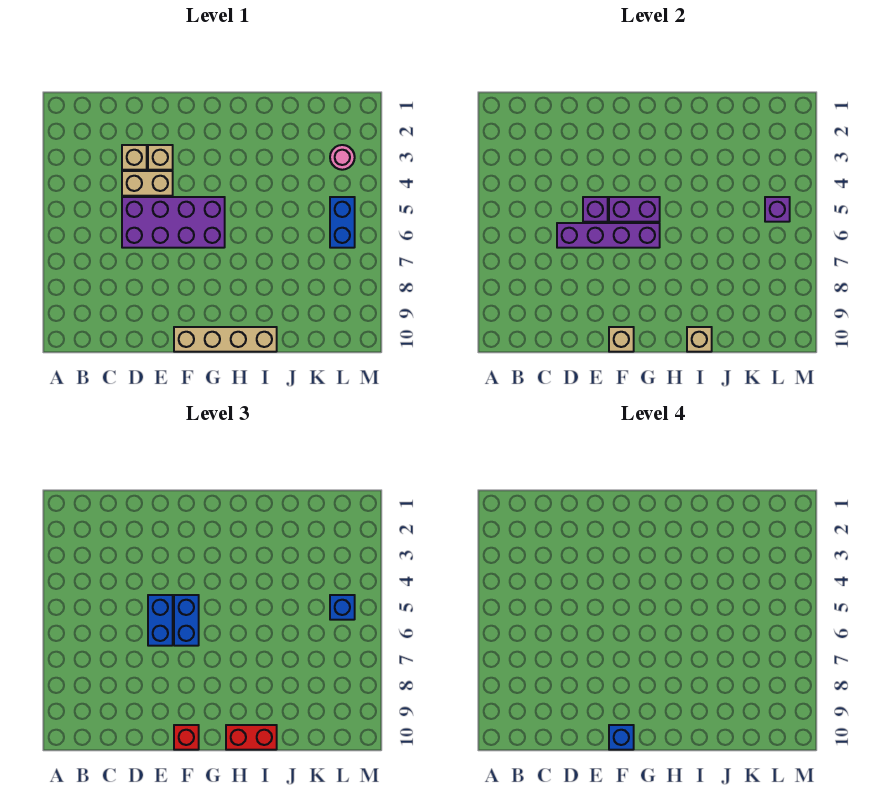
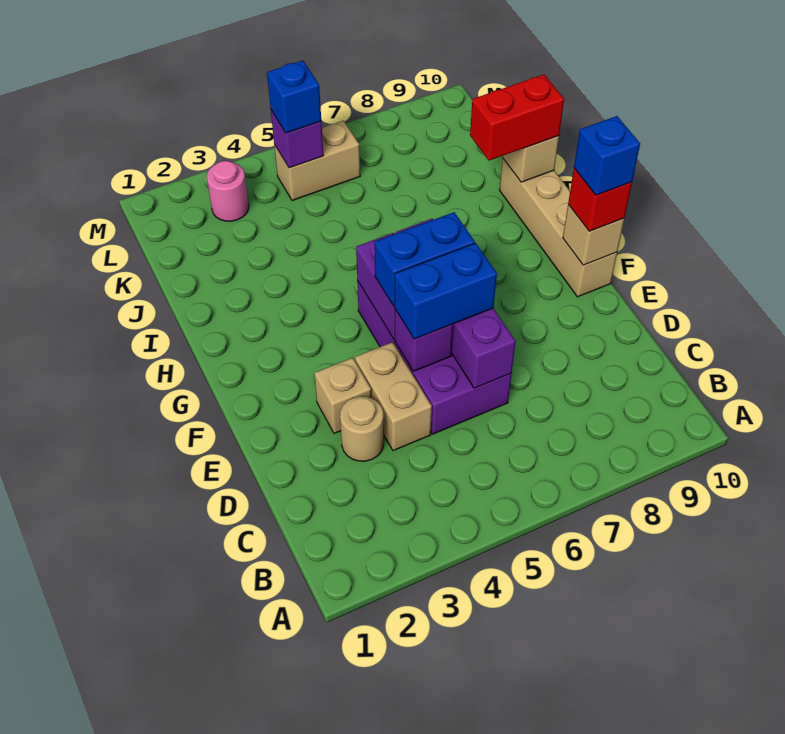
tan 1x1 brick [122,145,147,170] -> tan 1x1 round brick [340,396,384,461]
red 1x2 brick [226,725,277,750] -> red 1x2 brick turned to [470,74,564,161]
blue 1x2 brick [330,197,355,248] -> tan 1x2 brick [274,121,360,201]

